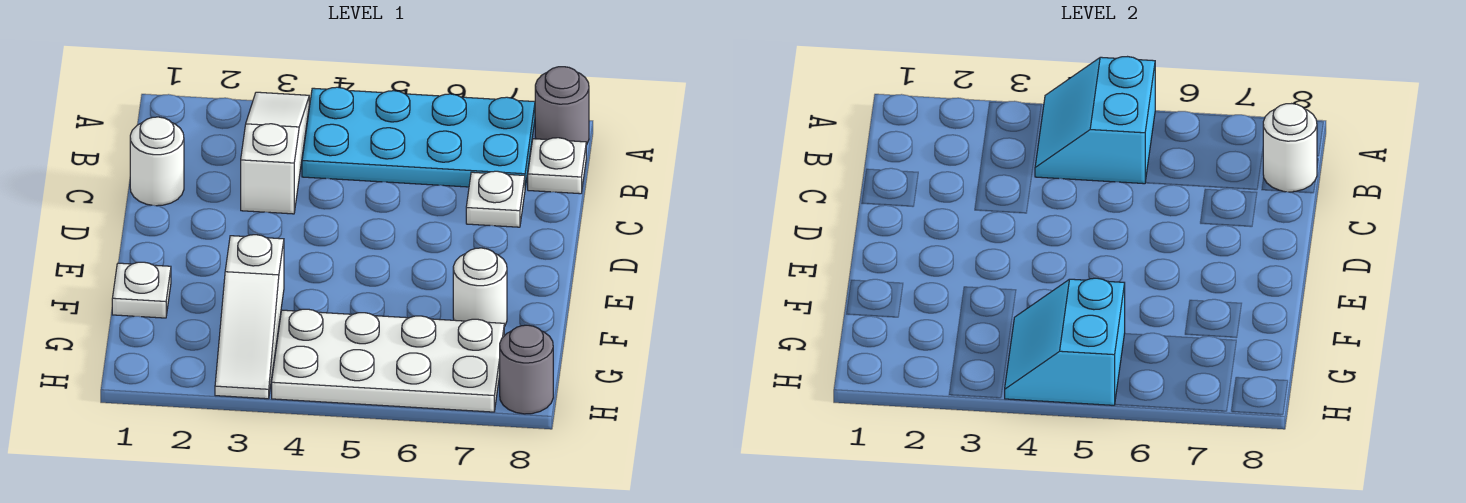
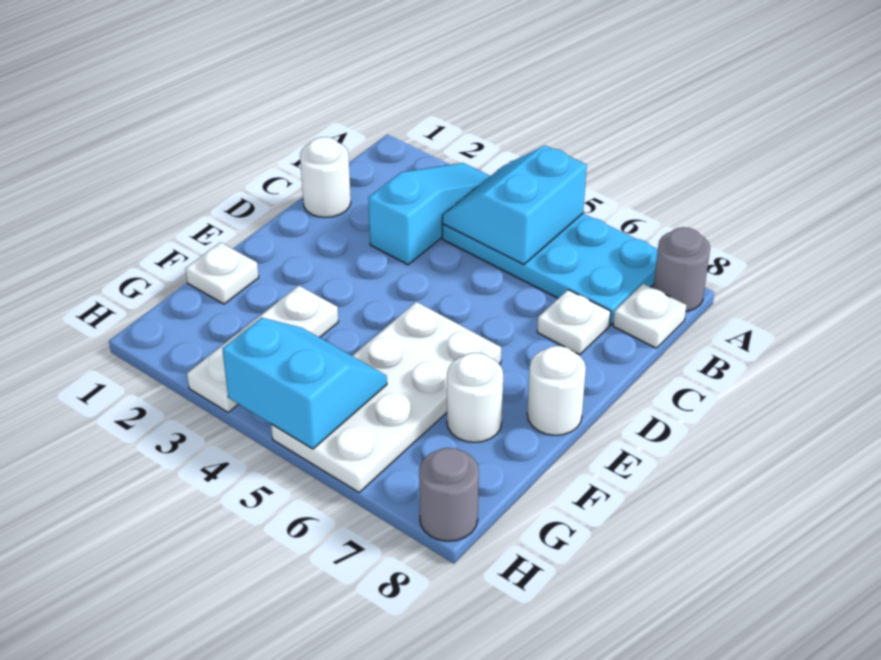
white 1x3 slope [241,92,309,214] -> cyan 1x3 slope [368,163,490,265]
white 1x1 round brick [1263,104,1317,192] -> white 1x1 round brick moved to [527,346,586,435]
white 1x3 slope [215,235,284,399] -> white 1x3 plate [187,286,338,412]
white 2x4 plate [272,309,504,412] -> white 2x4 plate turned to [271,302,501,492]
cyan 2x2 slope [1005,278,1125,405] -> cyan 2x2 slope turned to [222,317,387,449]

